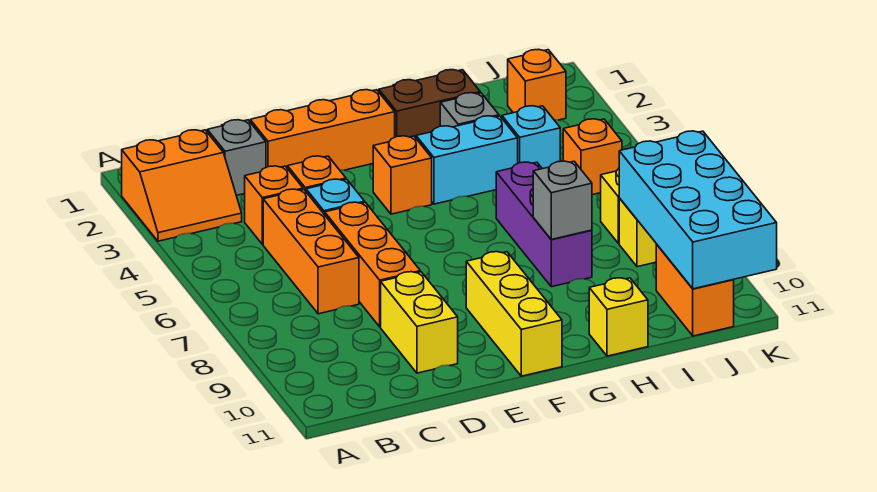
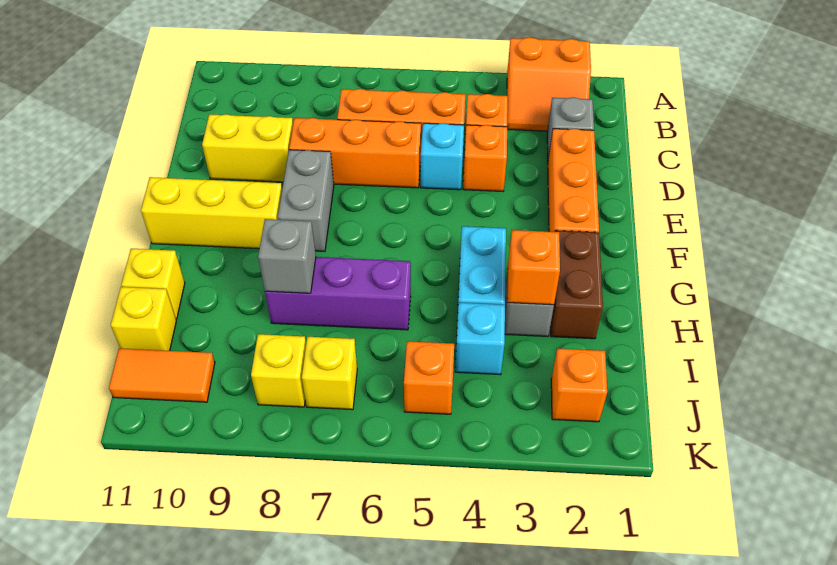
orange 2x2 slope [122,130,242,241] -> orange 2x2 slope turned to [507,37,591,131]
none -> grey 1x2 brick [278,150,334,251]
orange 1x1 brick [373,136,432,214] -> orange 1x1 brick moved to [507,230,560,305]
none -> yellow 1x1 brick [111,287,176,351]
cyan 2x4 brick [619,131,777,289] -> none
orange 1x2 brick [656,245,734,336] -> orange 1x2 tile [109,348,215,402]

